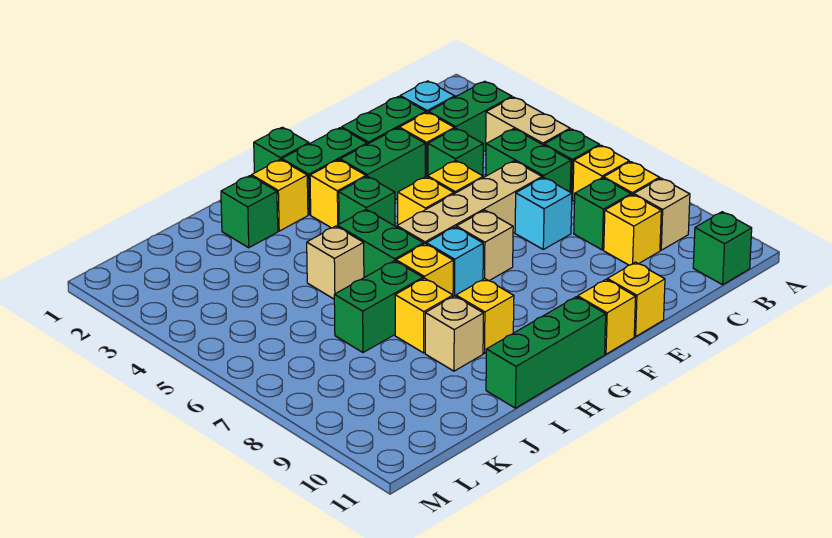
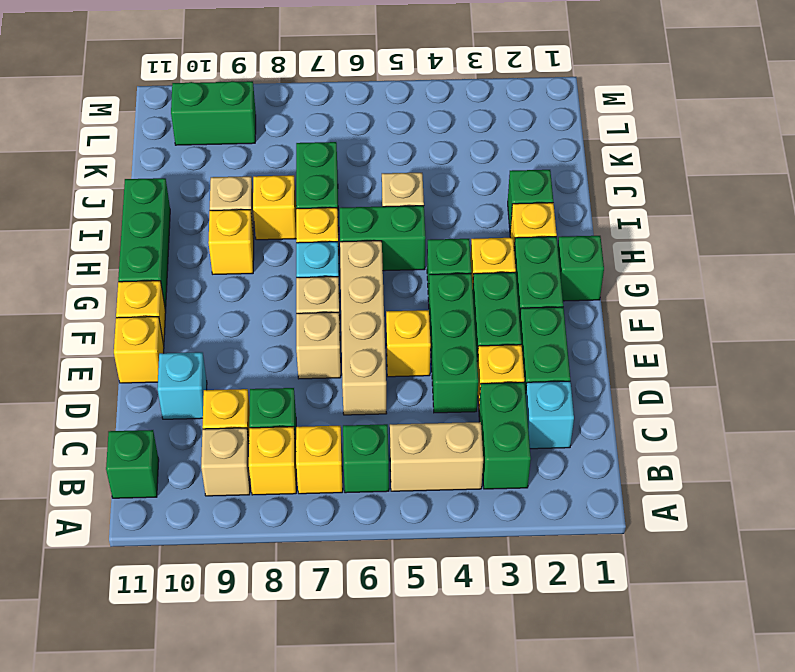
green 1x2 brick [486,129,571,192] -> green 1x2 brick moved to [171,81,256,145]
green 1x1 brick [428,128,483,176] -> green 1x3 brick [429,273,478,413]
cyan 1x1 brick [515,177,572,249] -> cyan 1x1 brick moved to [158,352,207,419]
none -> tan 1x1 brick [296,312,341,379]
yellow 1x1 brick [398,177,454,225] -> none

